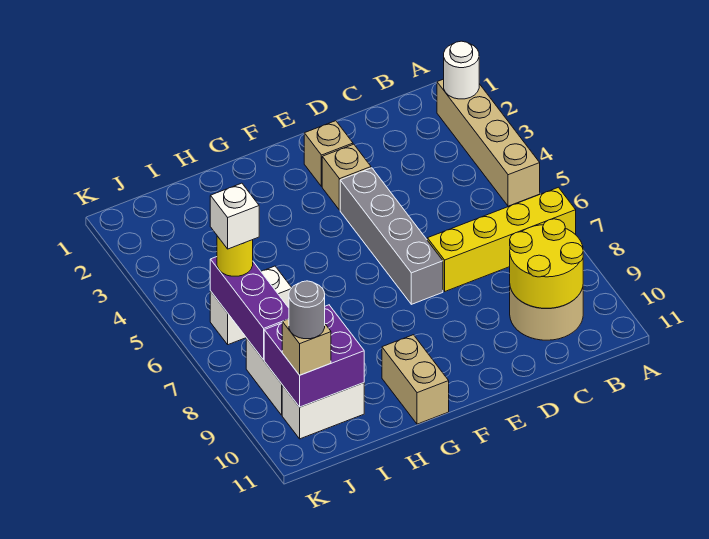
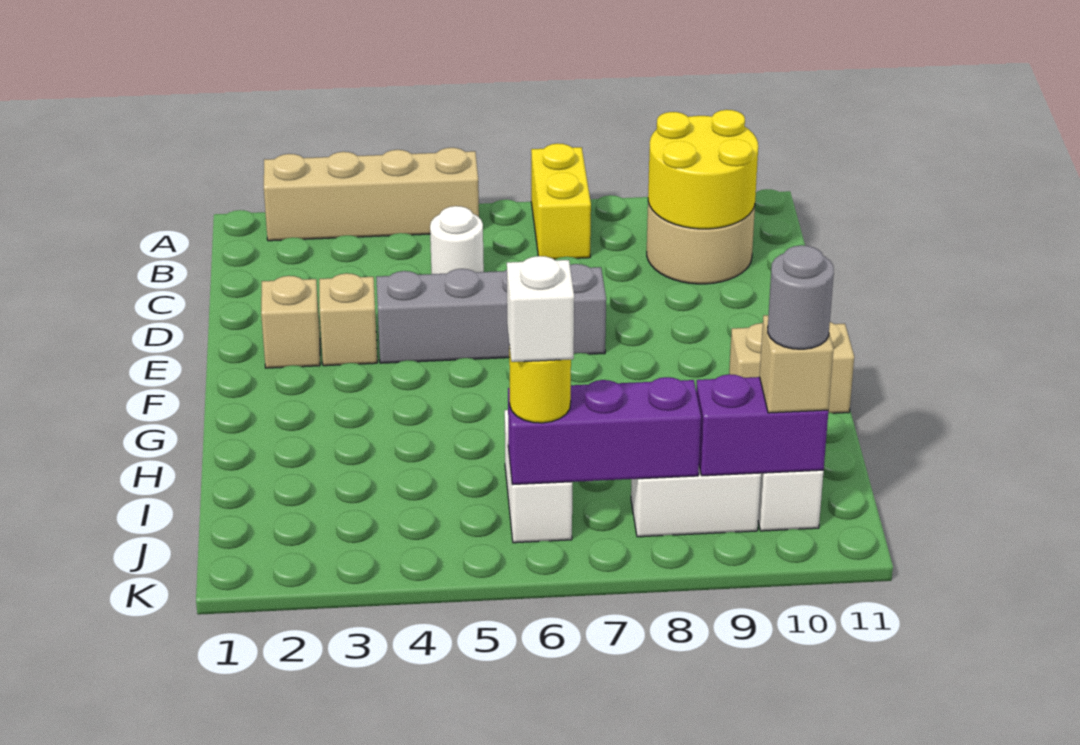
white 1x1 round brick [444,41,479,99] -> white 1x1 round brick moved to [430,206,484,274]
yellow 1x4 brick [427,187,576,291] -> yellow 1x2 brick [531,143,591,259]
purple 2x2 brick [264,305,364,407] -> purple 1x2 brick [696,374,828,476]

